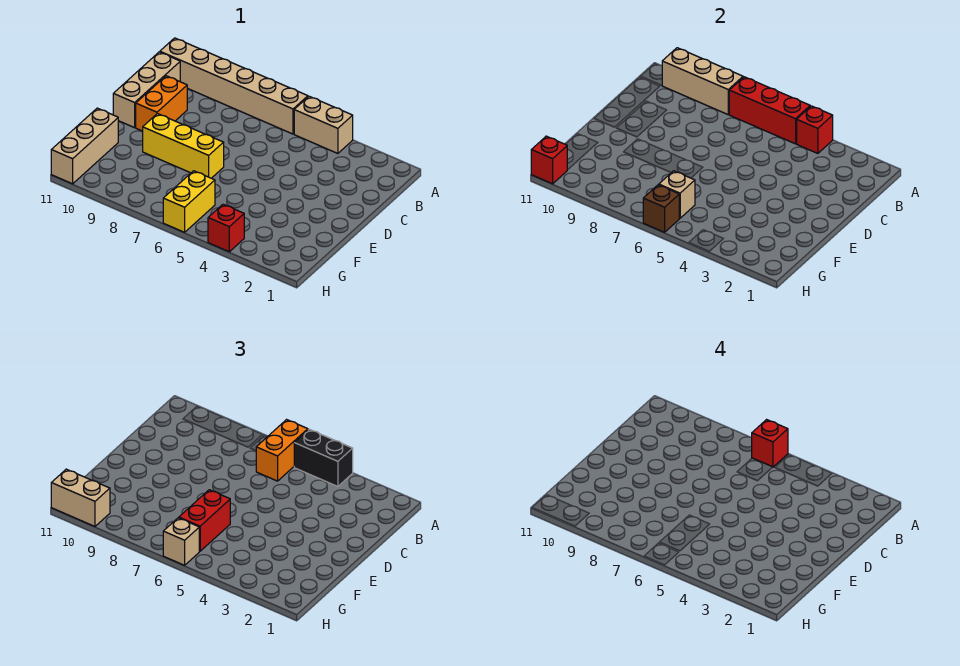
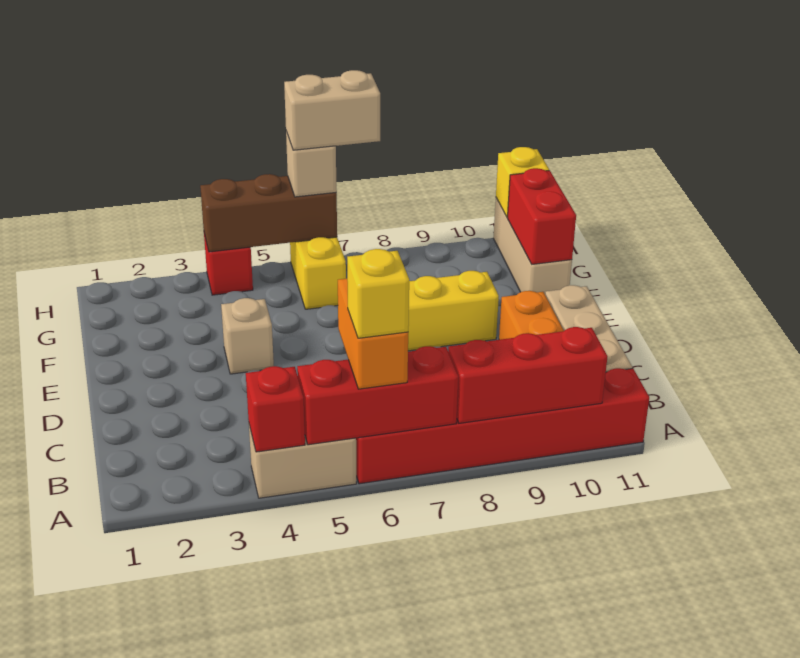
black 1x2 brick [294,429,353,487] -> none
tan 1x6 brick [160,38,308,134] -> red 1x6 brick [356,368,649,484]
red 1x1 brick [752,420,788,467] -> yellow 1x1 brick [347,249,409,338]
tan 1x3 brick [662,48,743,114] -> red 1x3 brick [448,327,608,423]
red 1x2 brick [179,490,230,551] -> red 1x2 brick moved to [507,168,576,264]
tan 1x1 brick [659,171,695,218] -> tan 1x1 brick moved to [221,298,274,374]
brown 1x1 brick [643,185,679,232] -> brown 1x3 brick [200,174,337,252]
tan 1x2 brick [51,469,110,526] -> tan 1x2 brick moved to [284,70,380,150]
red 1x1 brick [531,136,567,184] -> yellow 1x1 brick [496,147,549,217]

